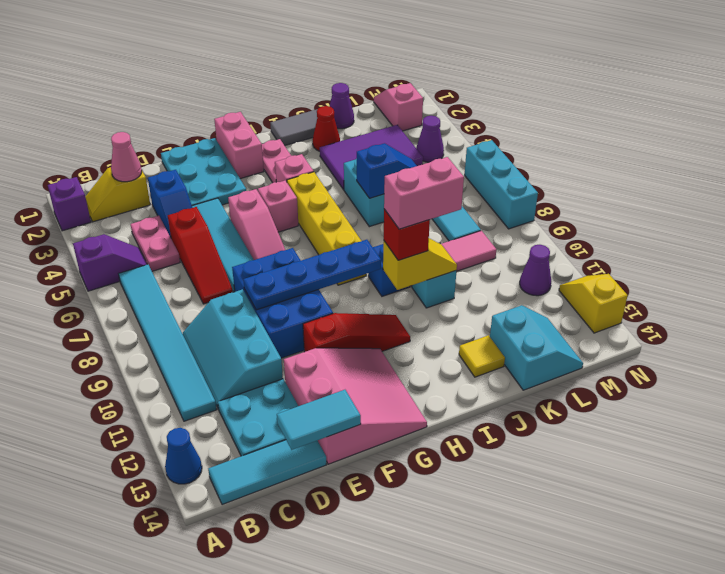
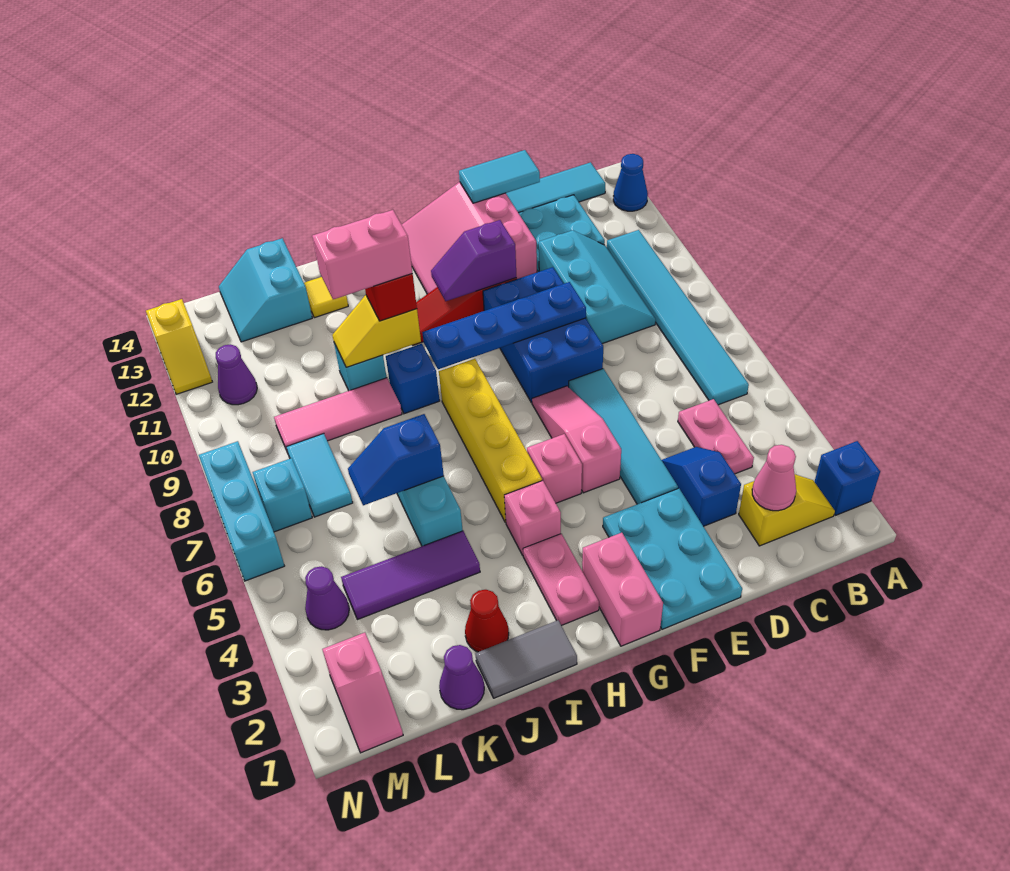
purple 1x1 brick [48,177,91,231] -> blue 1x1 brick [815,441,880,515]
purple 1x2 slope [73,234,147,291] -> purple 1x2 slope moved to [431,220,517,301]
red 1x3 slope [168,207,233,304] -> none
purple 2x3 tile [320,125,423,190] -> purple 1x3 tile [341,531,480,620]
none -> cyan 1x1 brick [253,458,312,532]

